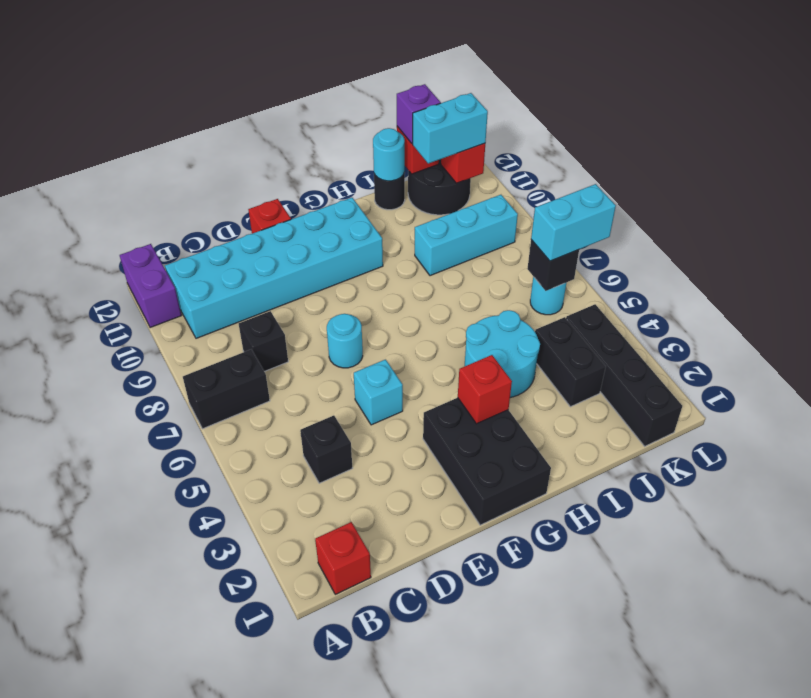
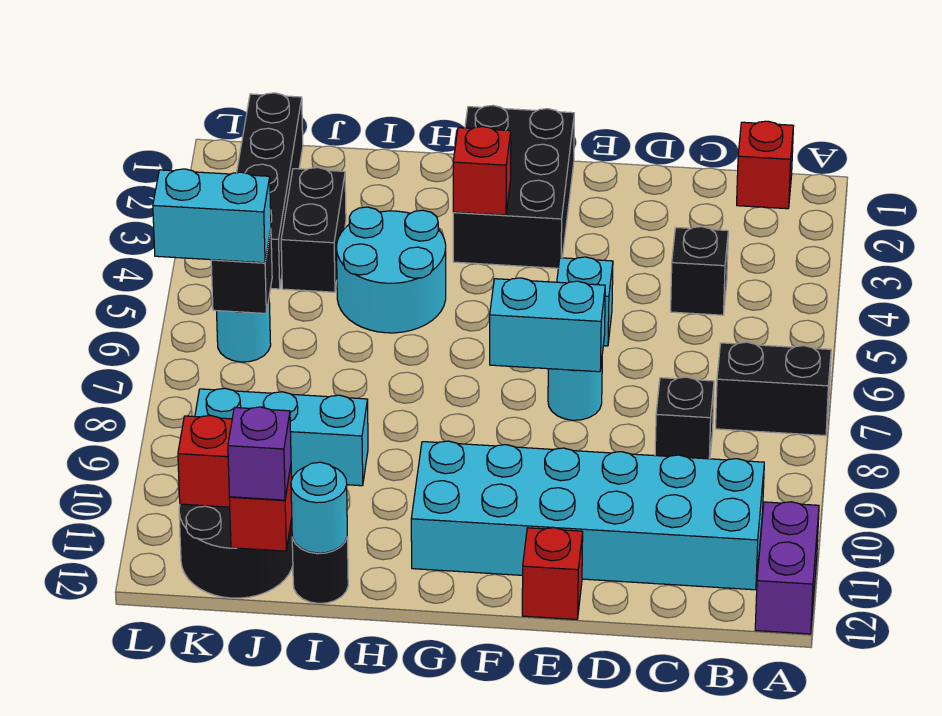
cyan 1x2 brick [413,93,488,164] -> cyan 1x2 brick moved to [490,278,605,372]

